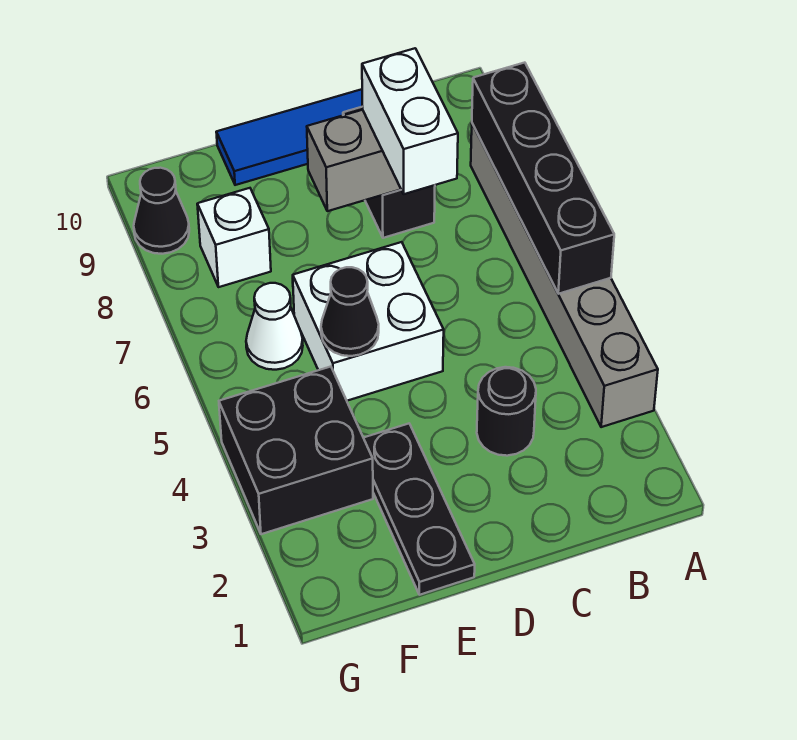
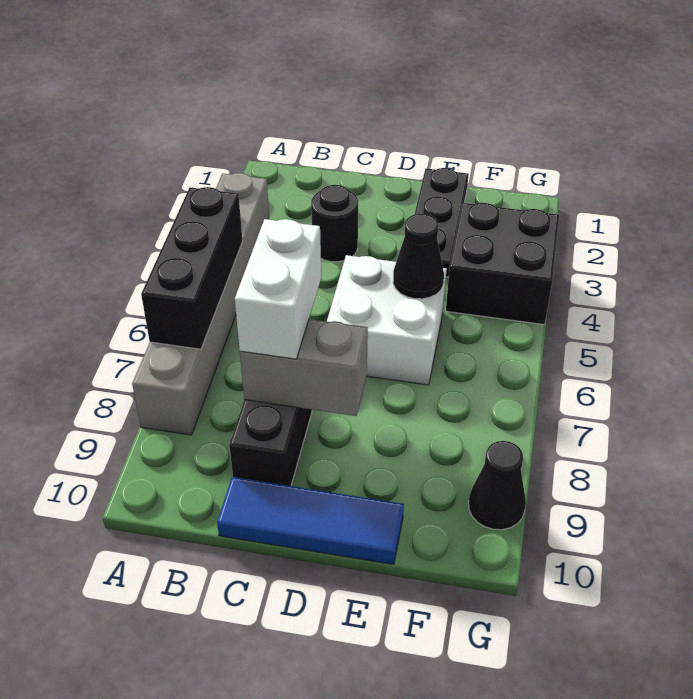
black 1x4 brick [472,63,614,294] -> black 1x3 brick [141,187,243,349]
white 1x1 cone [246,283,303,370] -> none
white 1x1 brick [197,188,271,287] -> none

